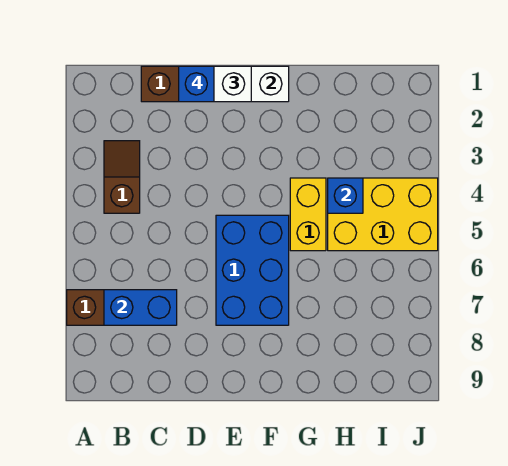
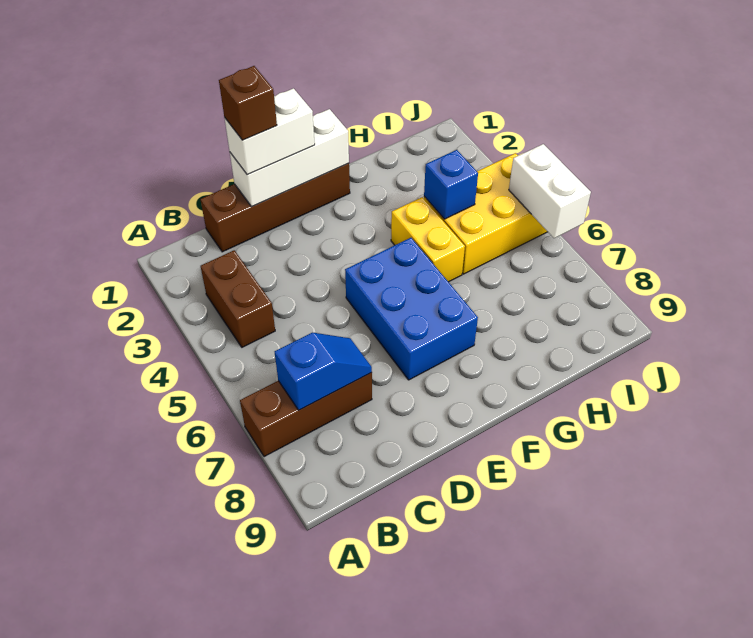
brown 1x2 slope [104,141,140,213] -> brown 1x2 brick [201,250,275,347]
blue 1x2 brick [104,290,177,325] -> blue 1x2 slope [275,333,372,410]
blue 1x1 brick [179,66,214,102] -> brown 1x1 brick [219,66,277,140]
none -> white 1x2 brick [509,144,591,238]

